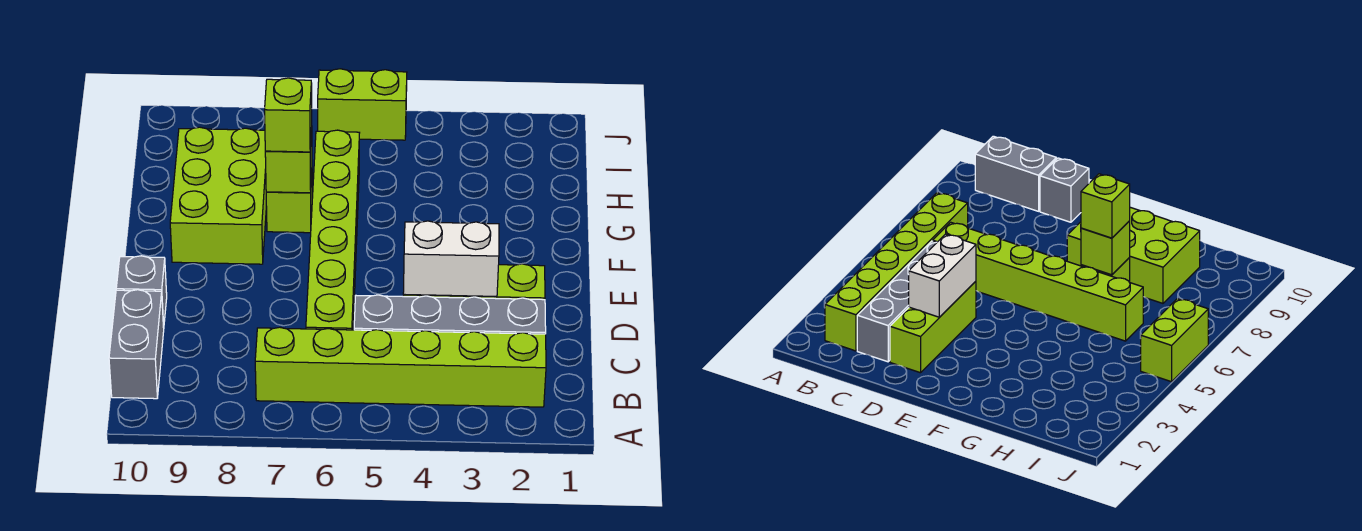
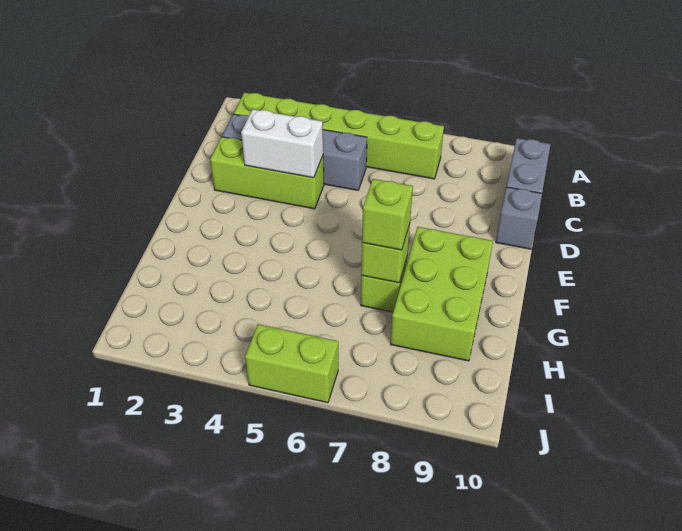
lime 1x6 brick [306,130,359,330] -> none

